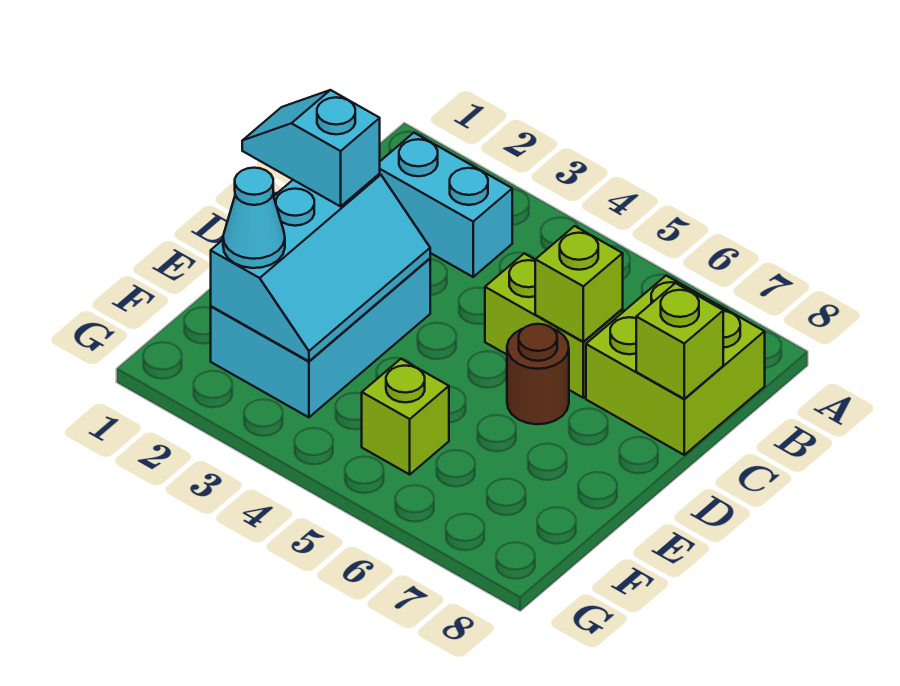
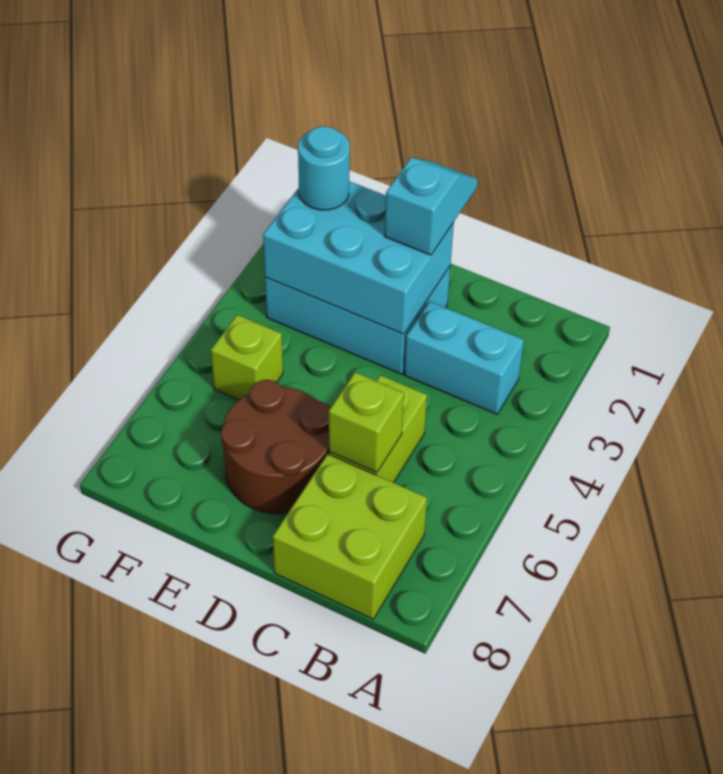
cyan 1x2 brick [380,133,512,277] -> cyan 1x2 brick turned to [404,301,524,414]
lime 1x1 brick [636,283,723,399] -> none
cyan 2x3 slope [211,174,430,361] -> cyan 2x3 brick [263,181,454,334]
brown 1x1 round brick [507,324,569,424] -> brown 2x2 round brick [221,380,330,514]
cyan 1x1 cone [223,168,285,268] -> cyan 1x1 round brick [298,126,350,210]

